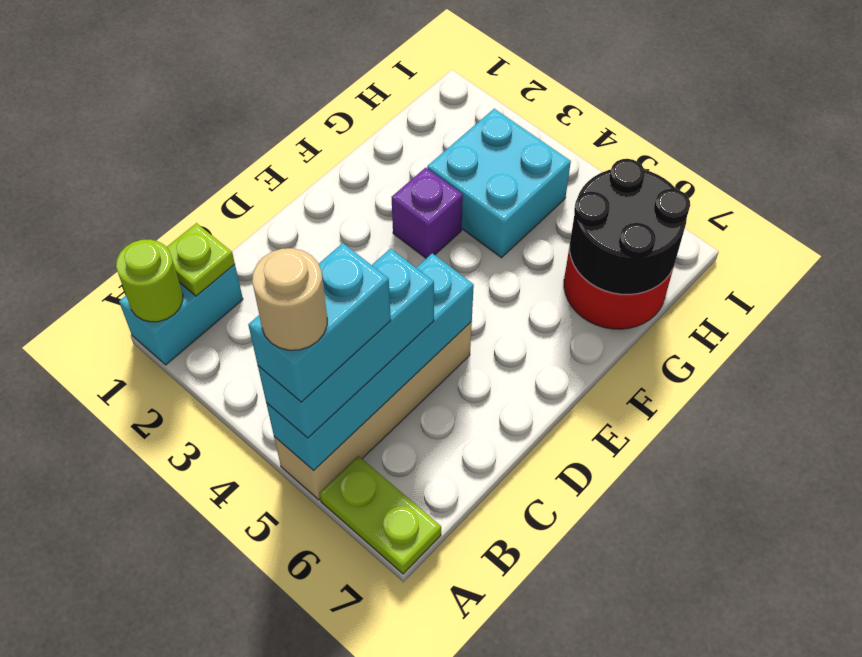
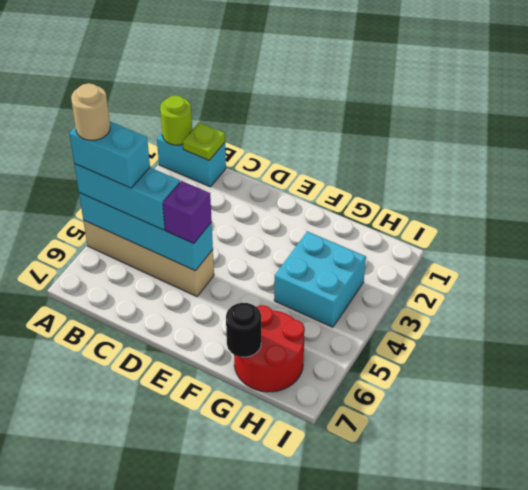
lime 1x2 plate [319,456,441,574] -> none
purple 1x1 brick [392,168,463,258] -> purple 1x1 brick moved to [163,181,212,244]
black 2x2 round brick [570,159,690,294] -> black 1x1 round brick [226,303,261,357]

